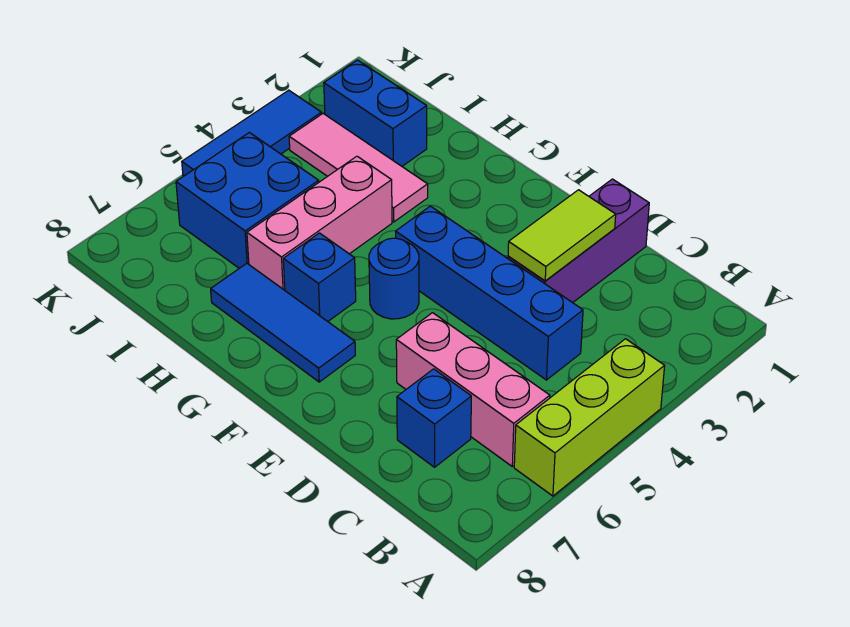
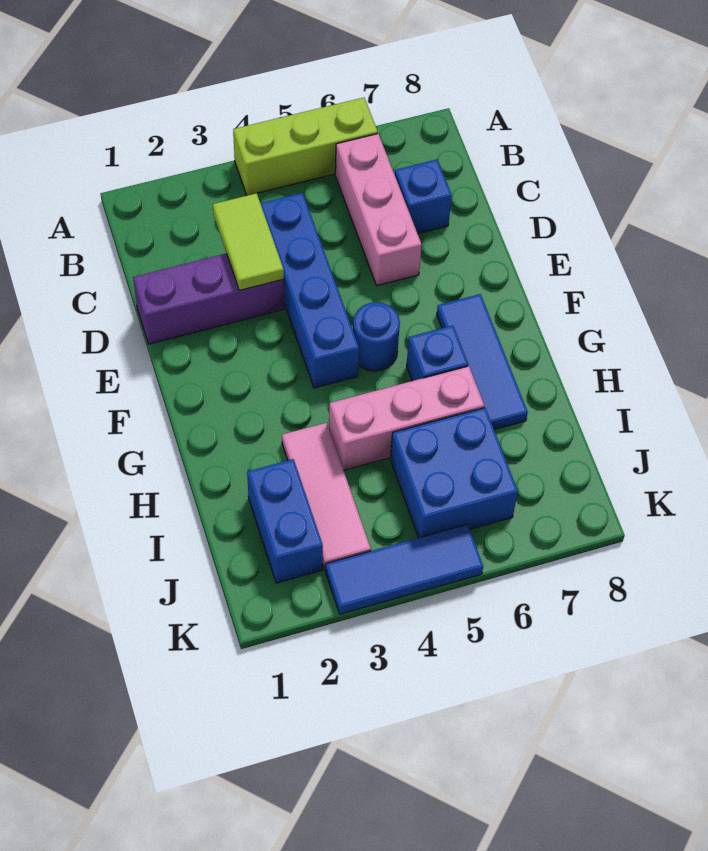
lime 1x2 tile [508,190,616,281] -> lime 1x2 tile turned to [213,193,284,290]

